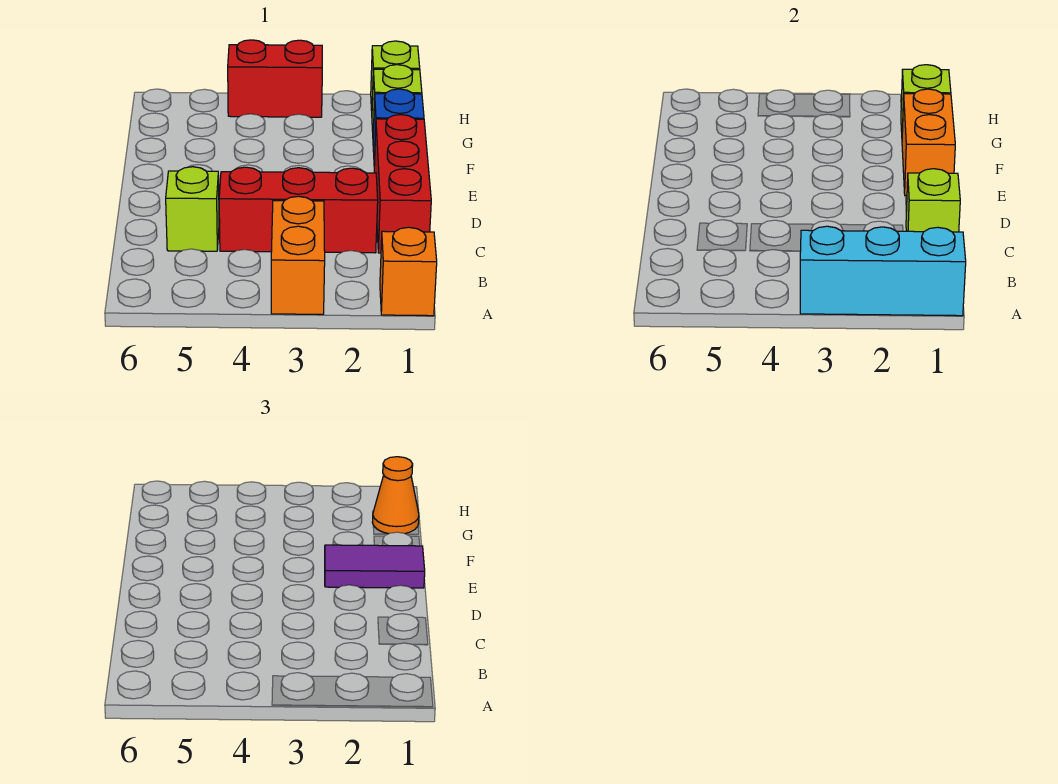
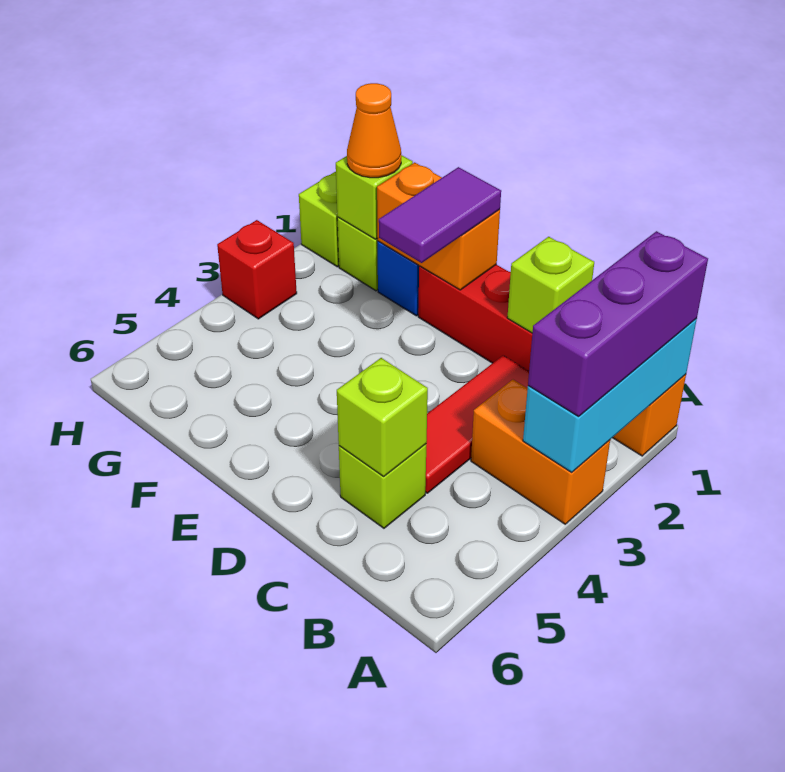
none -> purple 1x3 brick [528,231,708,417]
red 1x3 brick [219,167,378,253] -> red 1x3 tile [425,356,529,493]
none -> lime 1x1 brick [337,358,428,476]
red 1x2 brick [228,40,322,117] -> red 1x1 brick [217,220,297,319]

